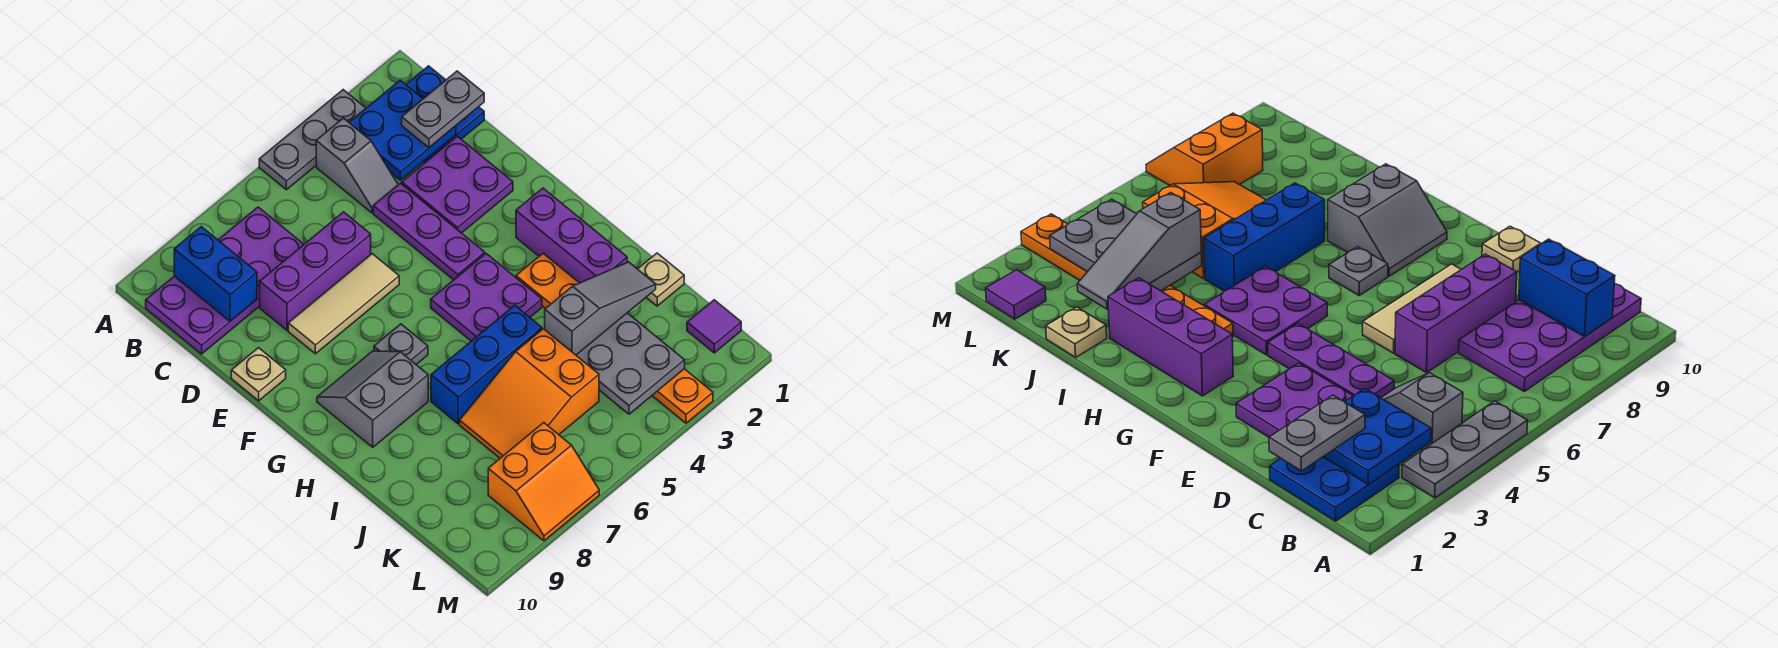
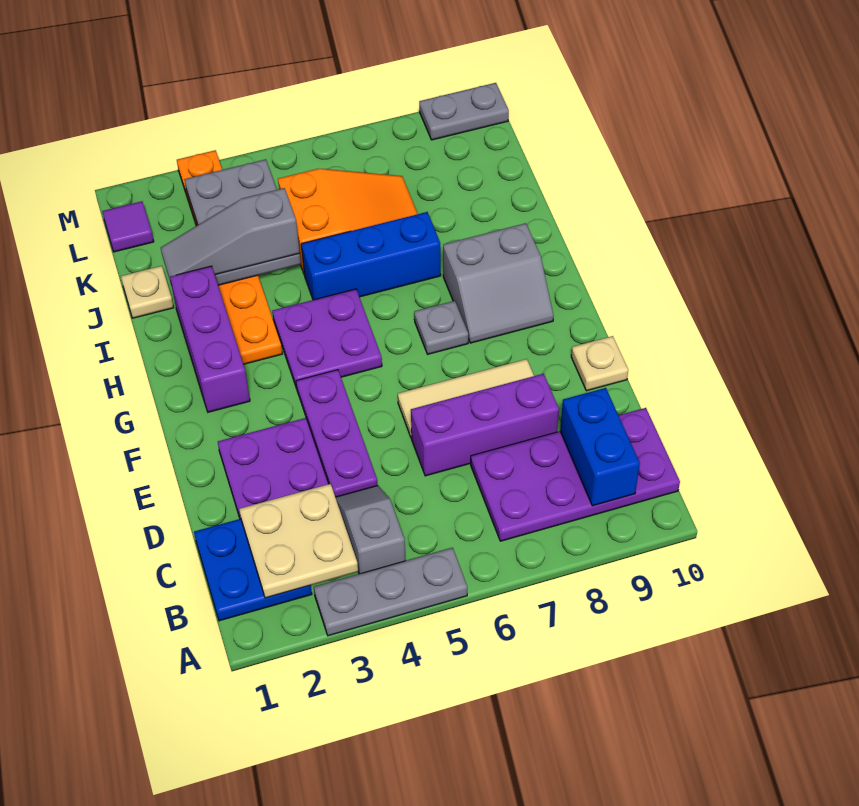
blue 2x2 plate [349,80,456,180] -> tan 2x2 plate [239,484,358,598]
grey 1x2 plate [402,71,484,148] -> grey 1x2 plate moved to [419,83,509,140]
orange 2x2 slope [488,423,599,541] -> none

